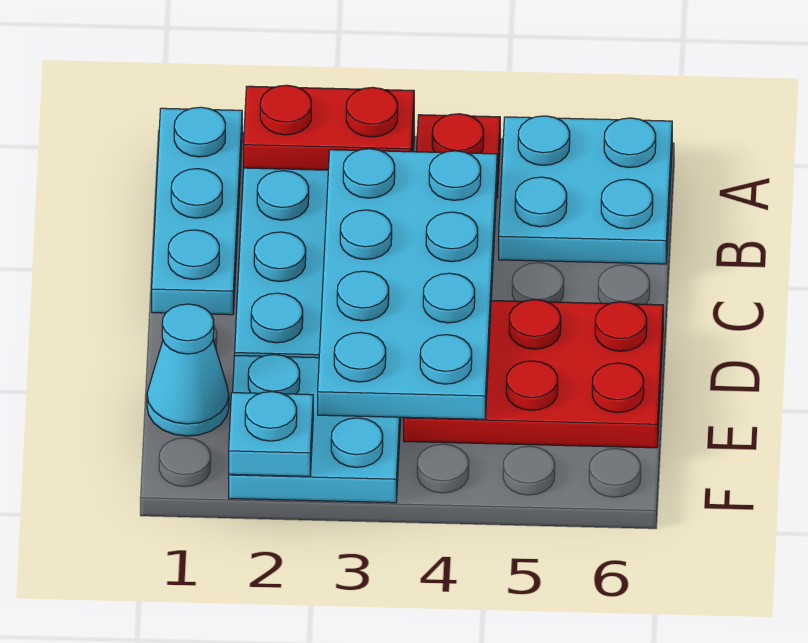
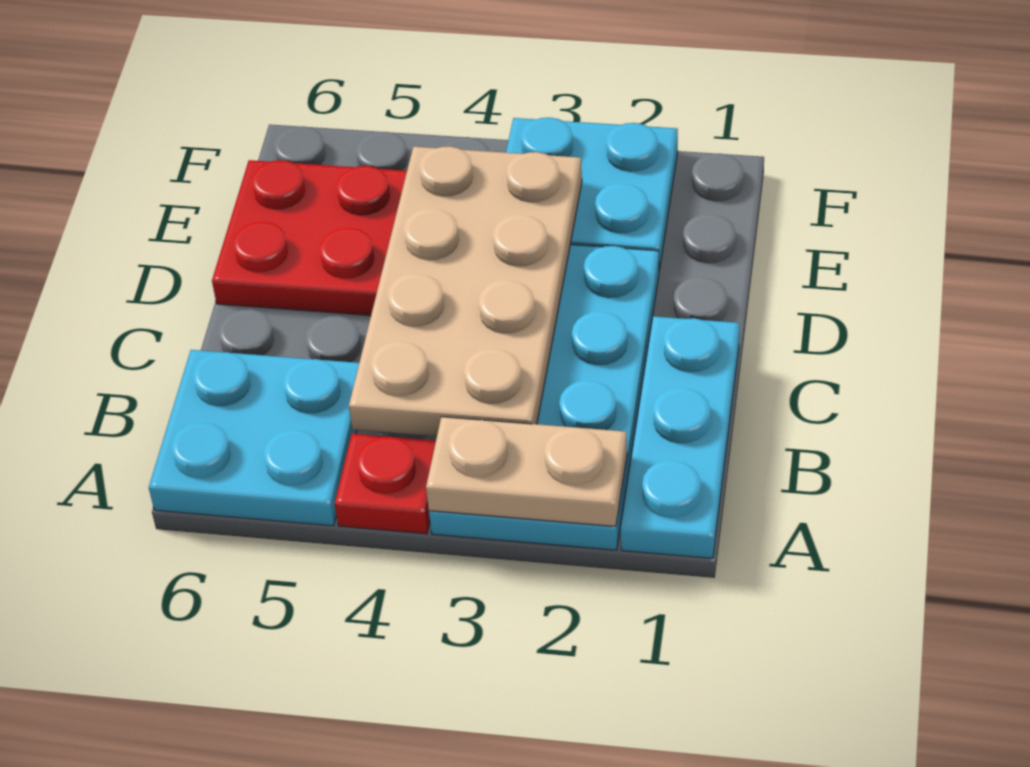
red 1x2 plate [244,85,414,170] -> tan 1x2 plate [426,417,627,527]
cyan 2x4 plate [318,149,497,419] -> tan 2x4 plate [349,146,582,436]
cyan 1x1 cone [147,304,229,436] -> none
cyan 1x1 plate [229,392,313,476] -> none

